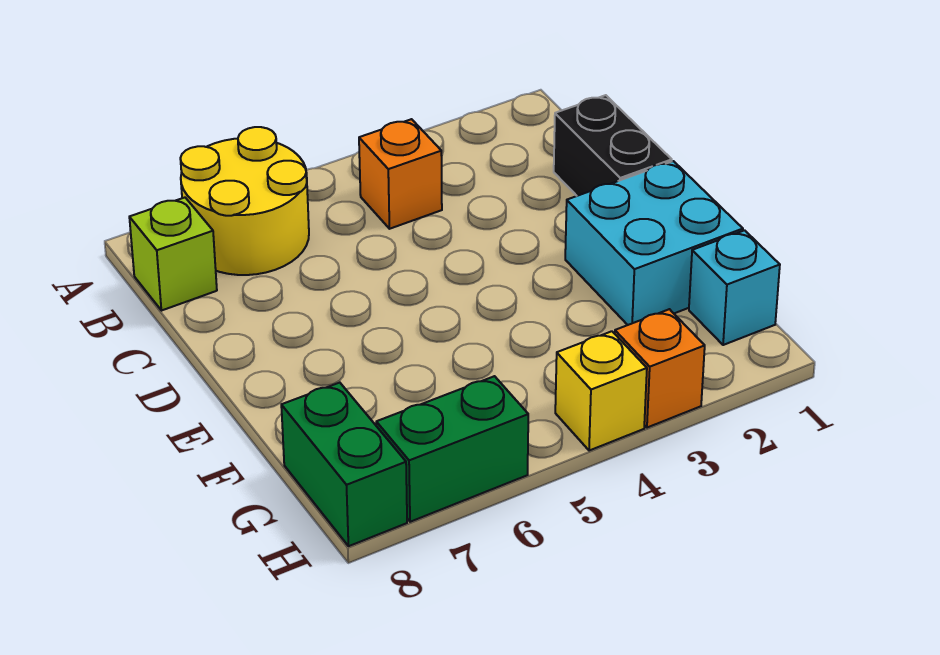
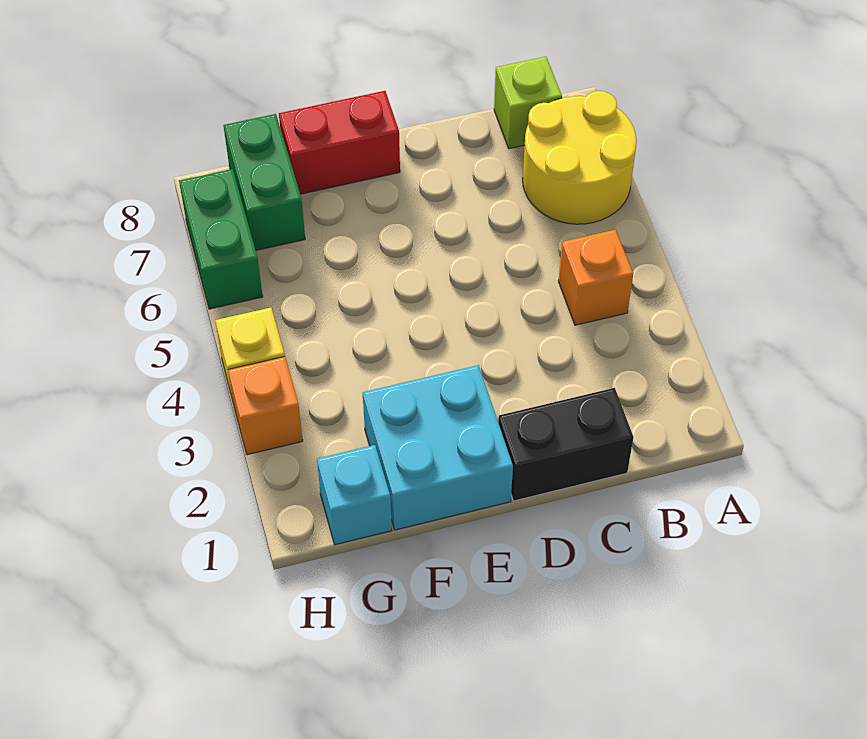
none -> red 1x2 brick [279,91,400,194]
green 1x2 brick [281,383,407,546] -> green 1x2 brick turned to [223,114,305,250]

